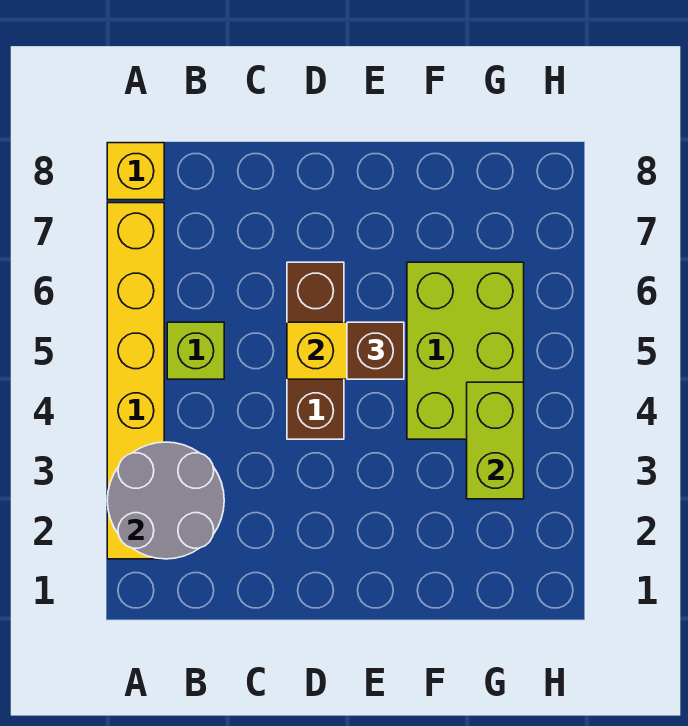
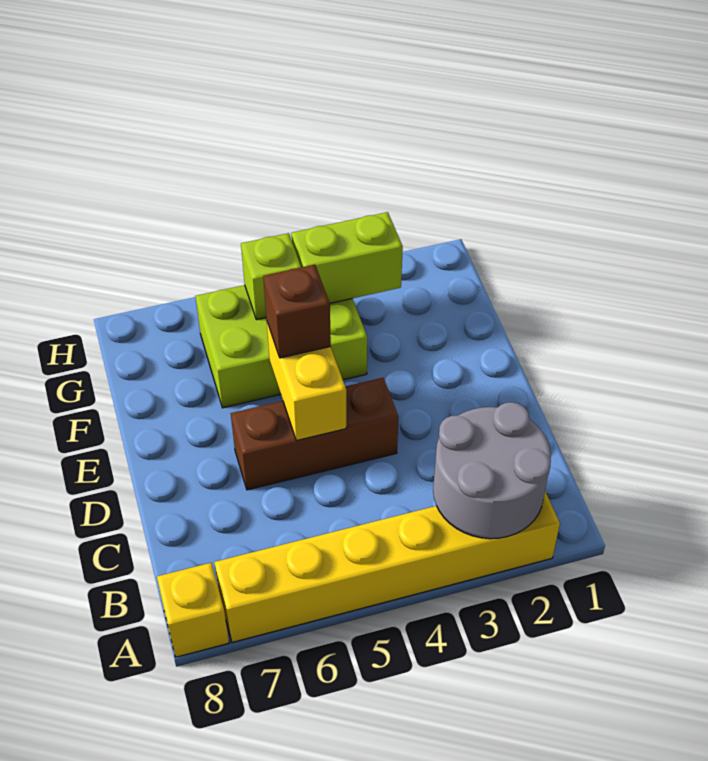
lime 1x1 brick [167,322,224,379] -> lime 1x1 brick moved to [241,233,301,320]

